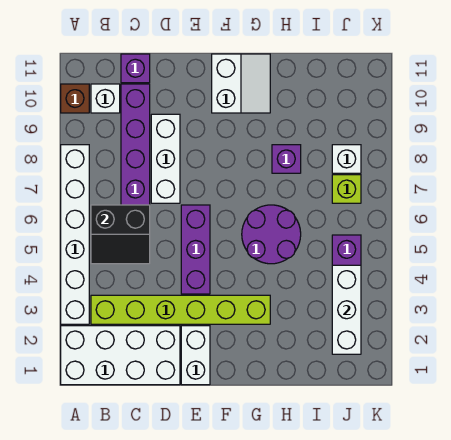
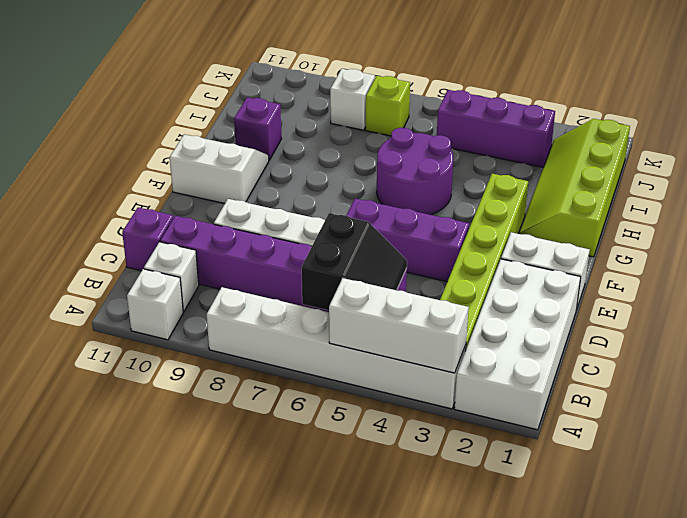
brown 1x1 brick [61,84,89,113] -> white 1x1 brick [127,269,183,340]
none -> lime 2x4 slope [518,119,630,257]
purple 1x1 brick [272,145,301,173] -> purple 1x1 brick moved to [234,97,282,160]
white 1x3 brick [332,265,361,354] -> white 1x3 brick moved to [329,278,469,373]

